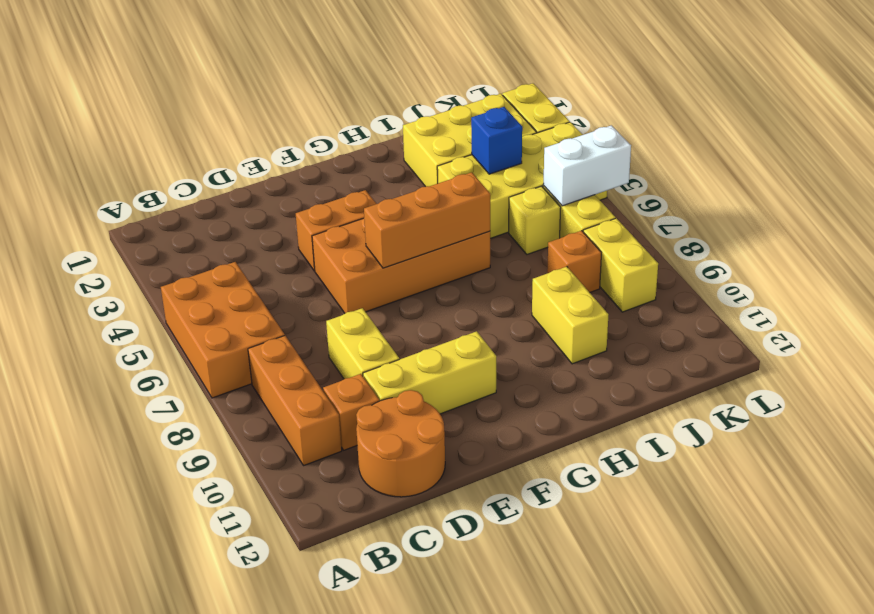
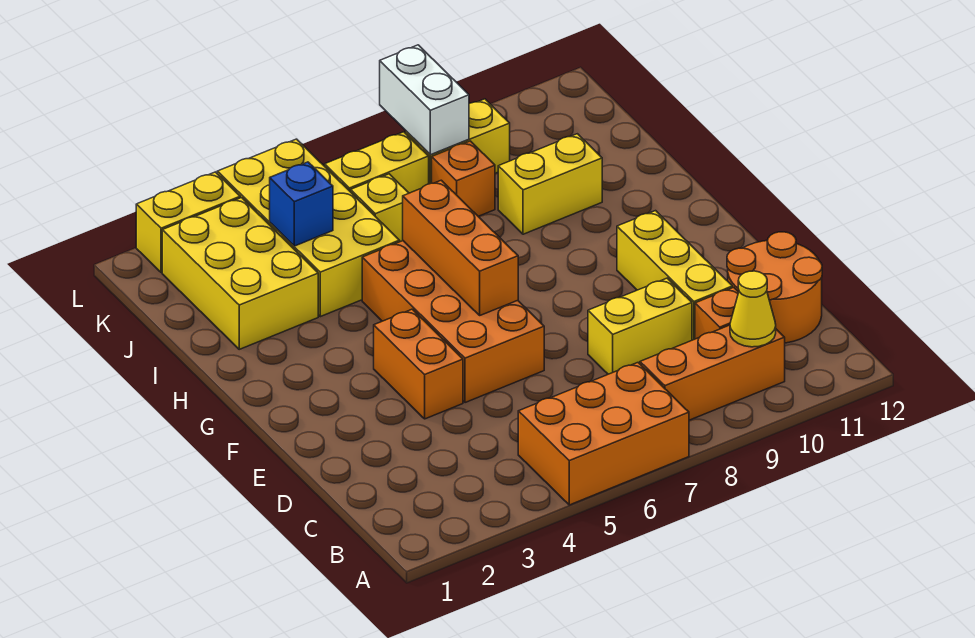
none -> yellow 1x1 cone [730,271,776,347]
white 1x2 brick [543,125,631,206] -> white 1x2 brick moved to [380,45,469,155]

